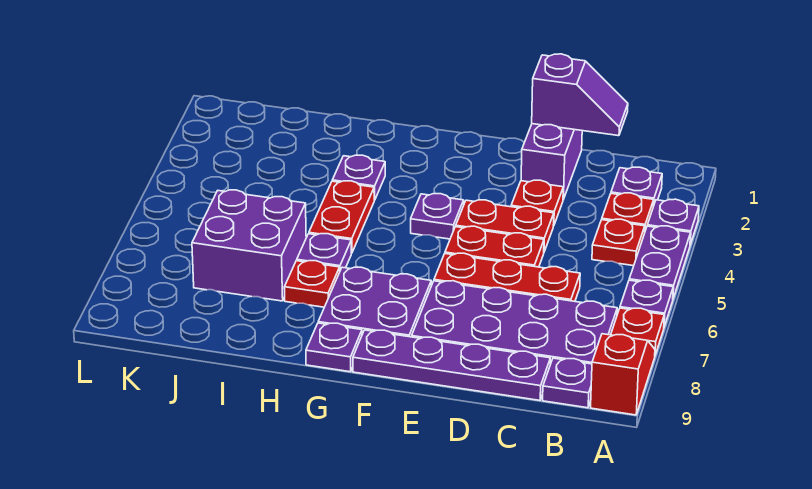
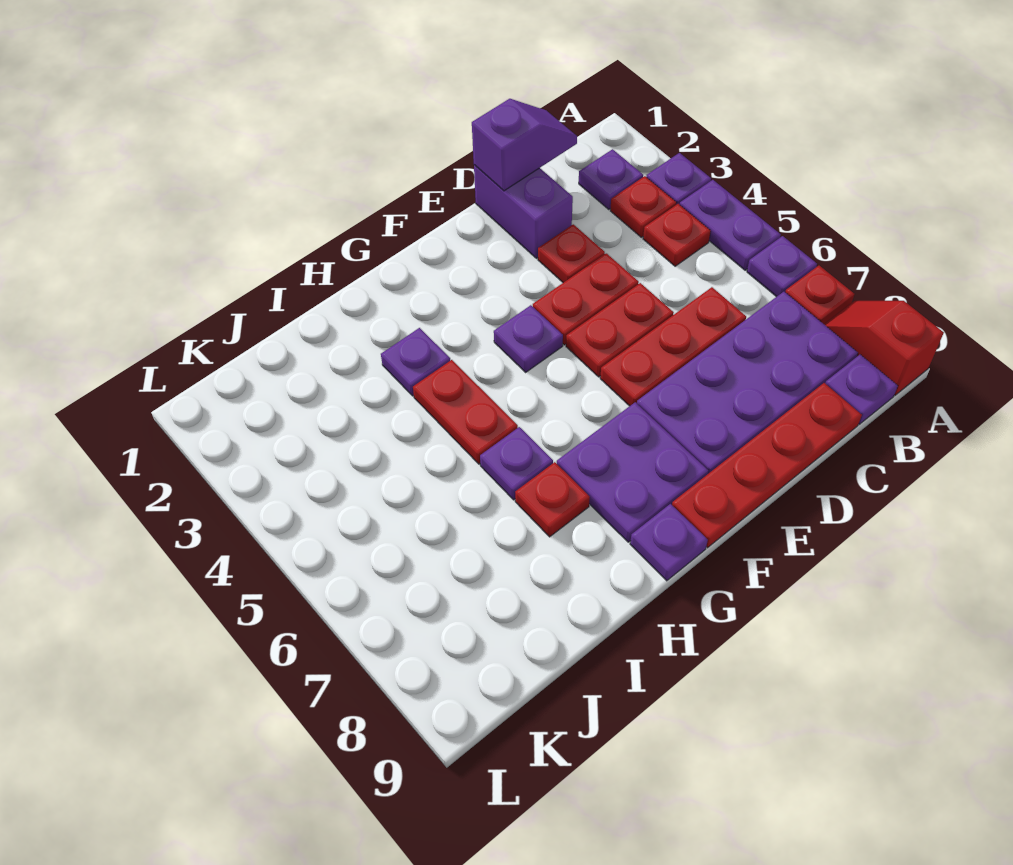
purple 1x4 plate [353,330,550,400] -> red 1x4 plate [672,383,862,548]
purple 2x2 brick [192,190,306,301] -> none

